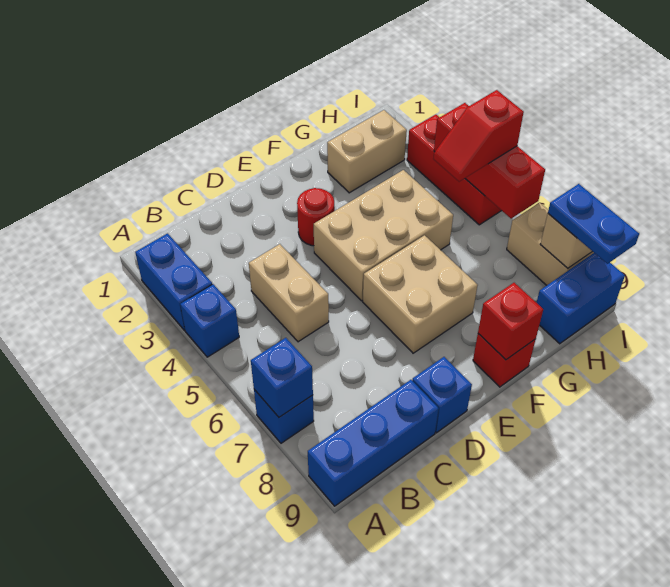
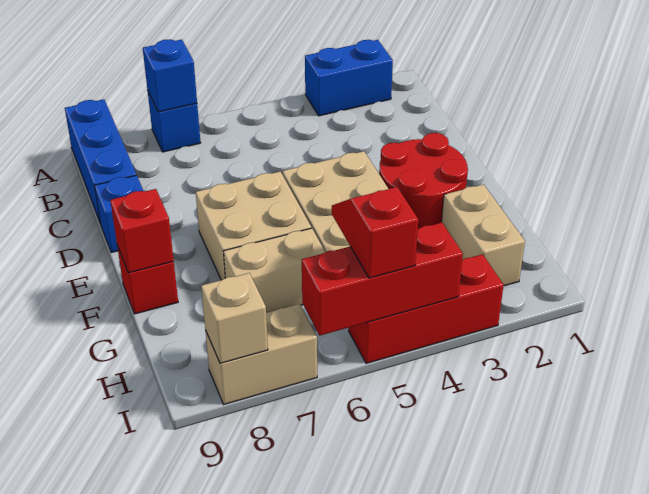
blue 1x1 brick [180,284,239,357] -> none
tan 1x2 brick [249,244,329,342] -> tan 1x2 brick moved to [224,228,325,313]
red 1x1 round brick [297,188,335,246] -> red 2x2 round brick [379,133,468,229]
blue 1x2 brick [537,253,625,344] -> none
blue 1x2 plate [548,184,639,264] -> none

